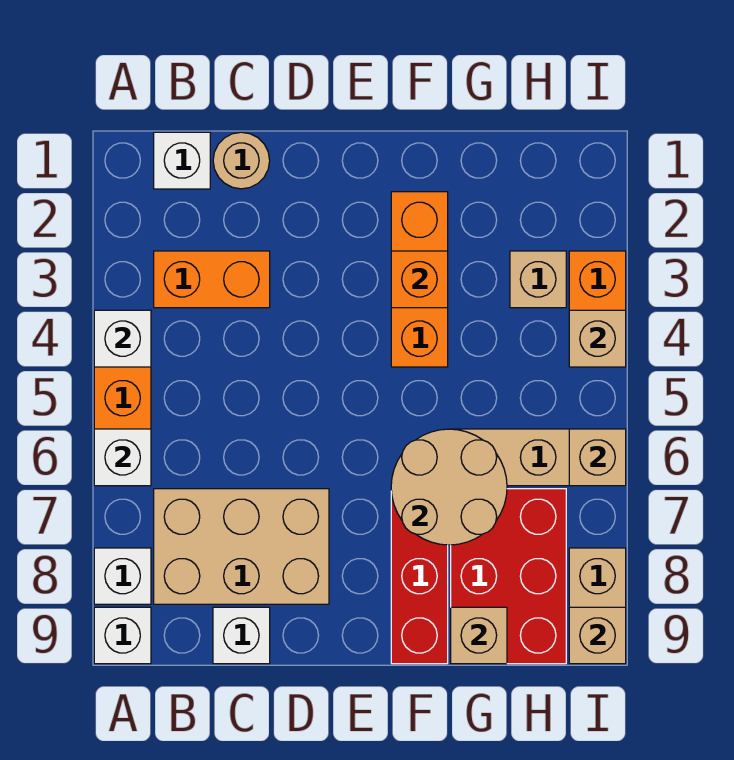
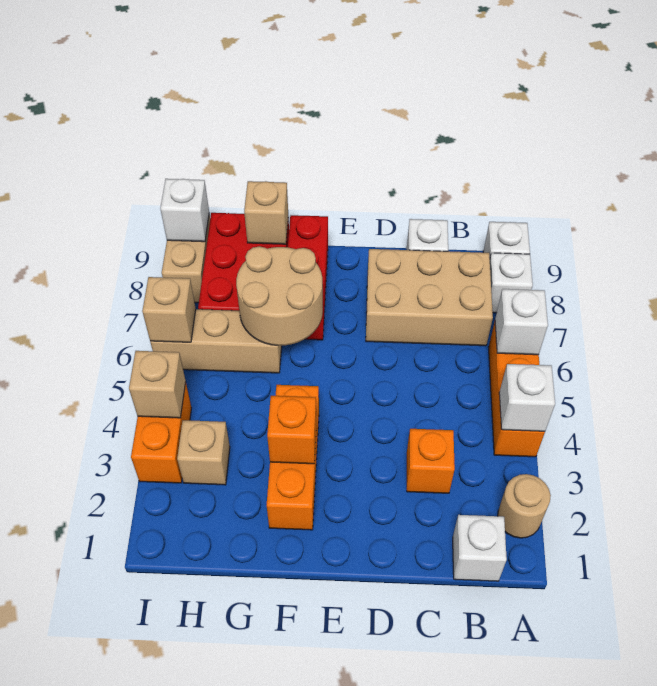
orange 1x2 brick [154,251,270,308] -> orange 1x1 brick [407,429,455,493]
tan 1x1 round brick [213,132,270,189] -> tan 1x1 round brick moved to [498,474,551,538]
tan 1x1 brick [569,607,626,664] -> white 1x1 brick [160,179,209,242]

